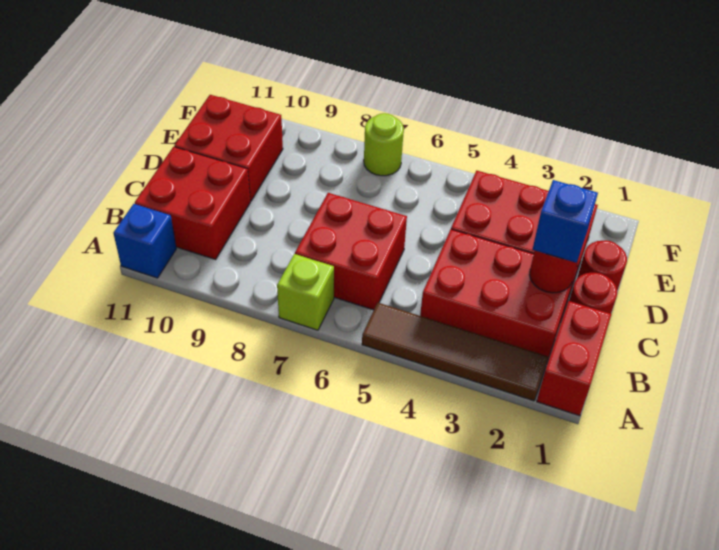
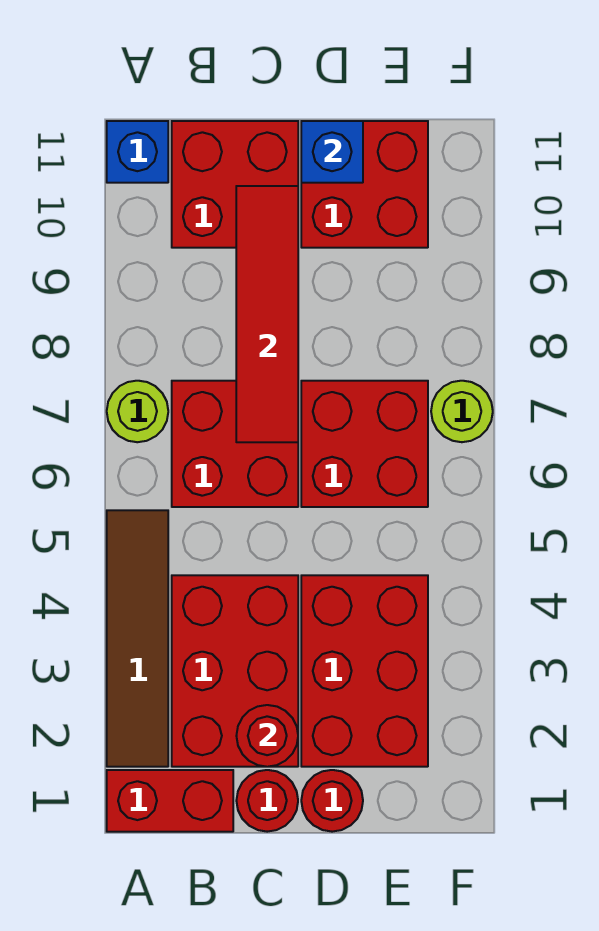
lime 1x1 brick [277,254,334,330] -> lime 1x1 round brick [107,381,168,442]
blue 1x1 brick [533,180,598,263] -> blue 1x1 brick moved to [301,121,363,183]
none -> red 1x4 tile [236,186,298,442]
none -> red 2x2 brick [301,381,428,507]

